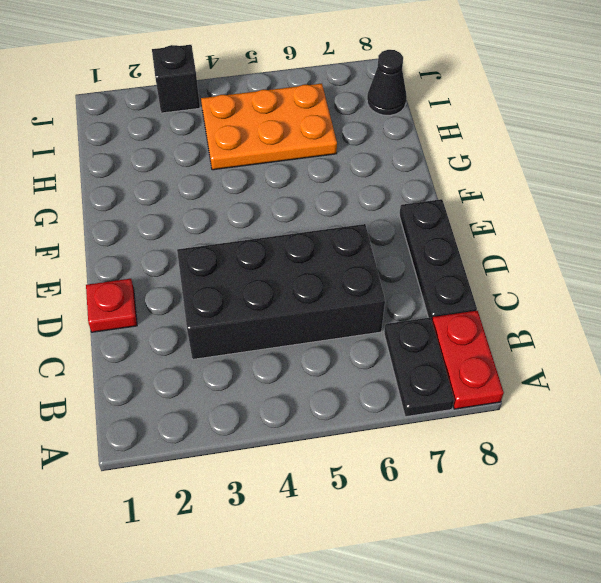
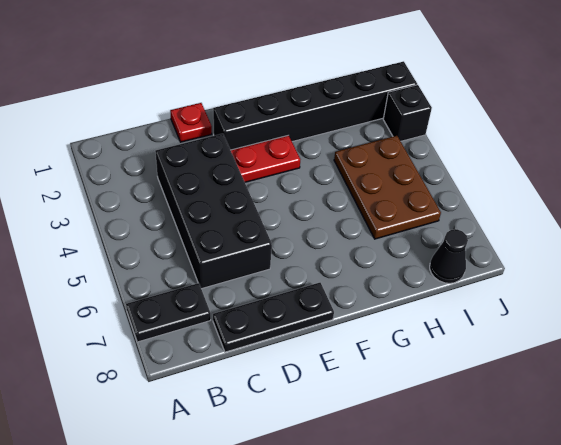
red 1x2 plate [432,311,504,409] -> red 1x2 plate moved to [231,135,300,182]
none -> black 1x6 brick [213,61,417,150]
orange 2x3 plate [201,84,337,170] -> brown 2x3 plate [334,136,441,239]

